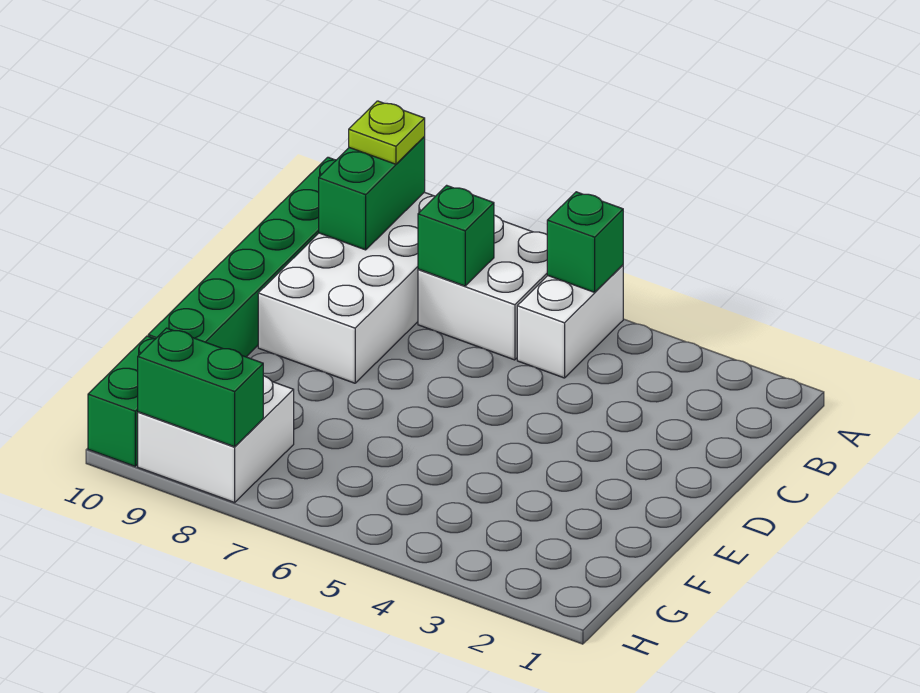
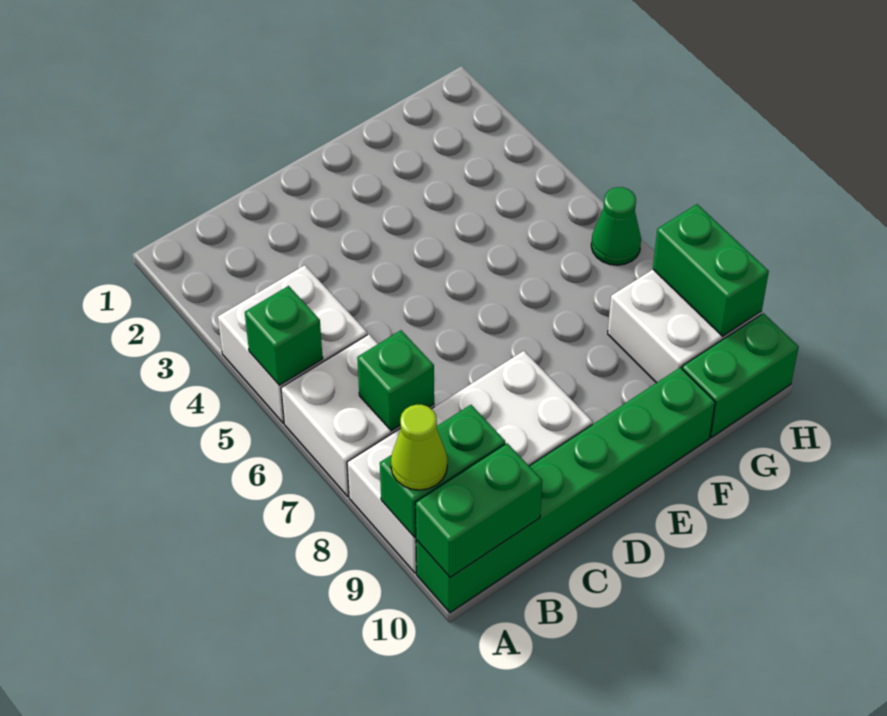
white 1x2 brick [517,265,623,378] -> white 2x2 brick [218,265,367,423]
lime 1x1 plate [349,101,425,164] -> lime 1x1 cone [391,405,447,490]
none -> green 1x2 brick [415,443,542,577]
none -> green 1x1 cone [591,187,641,265]

